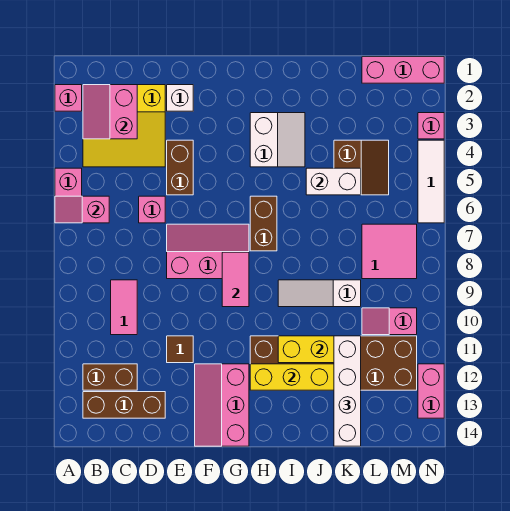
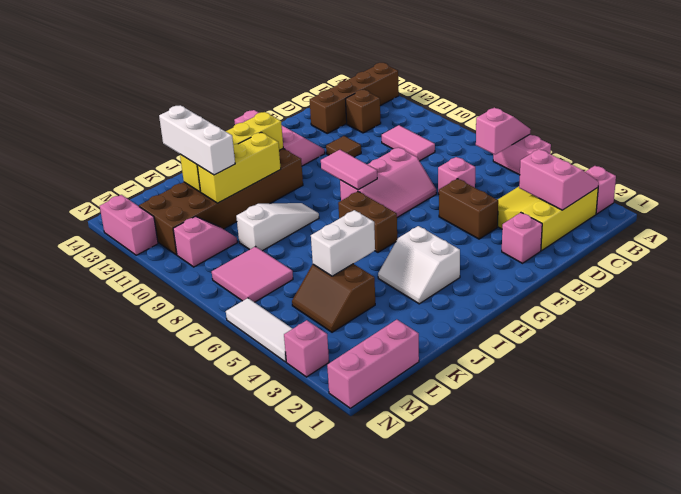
brown 1x2 brick [83,364,137,390] -> brown 1x1 brick [345,90,381,133]
brown 1x3 brick [83,392,165,418] -> brown 1x4 brick [310,63,399,133]
white 1x1 brick [167,85,193,111] -> pink 1x1 brick [502,213,542,263]
white 1x4 brick [334,336,361,446] -> white 1x3 brick [159,105,235,175]

